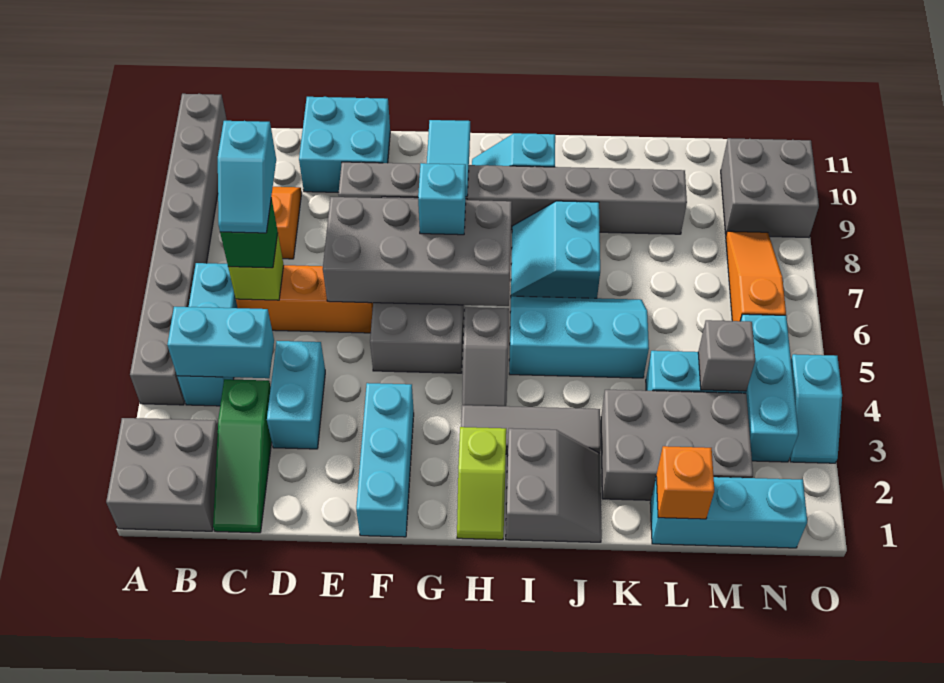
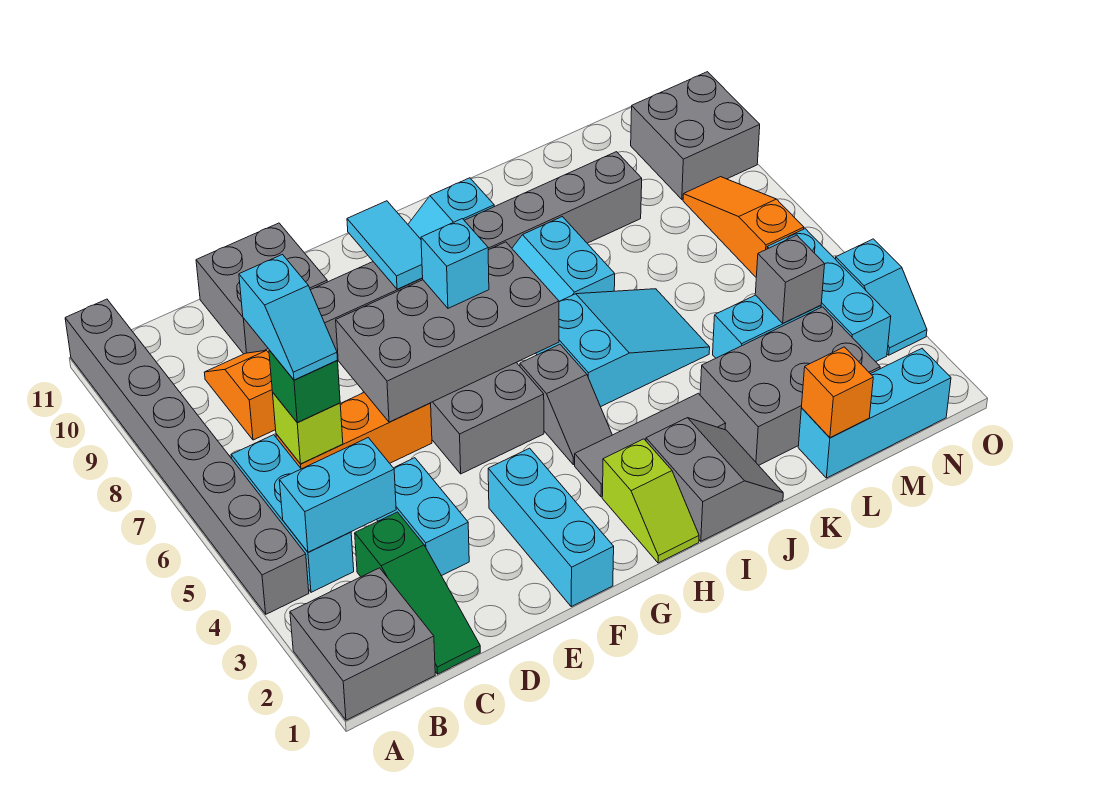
cyan 2x2 brick [299,97,390,192] -> grey 2x2 brick [196,223,327,354]
cyan 2x3 slope [509,296,649,378] -> cyan 2x3 slope turned to [536,289,710,407]

